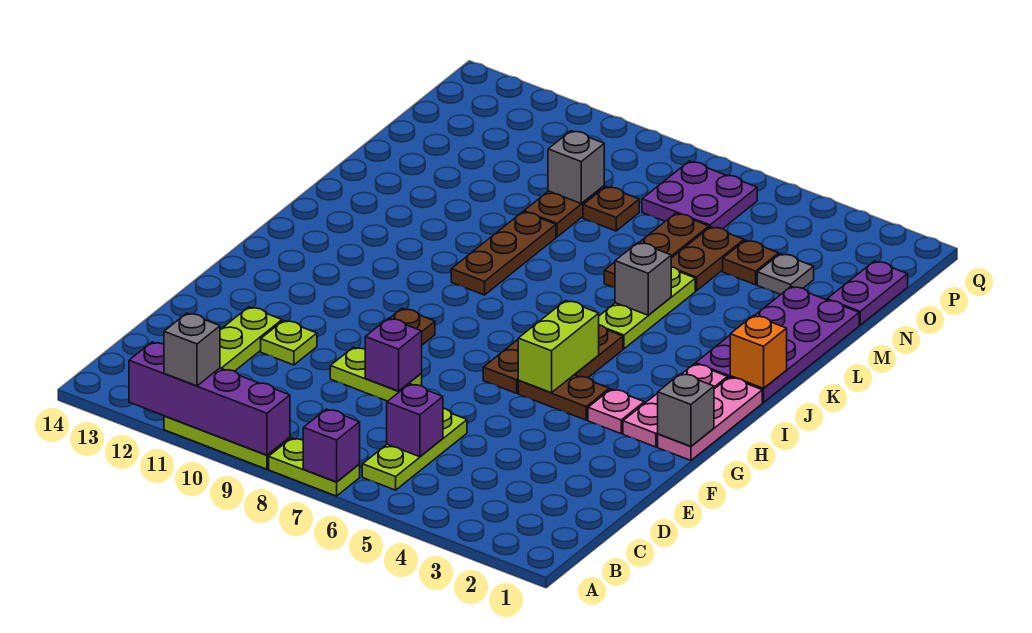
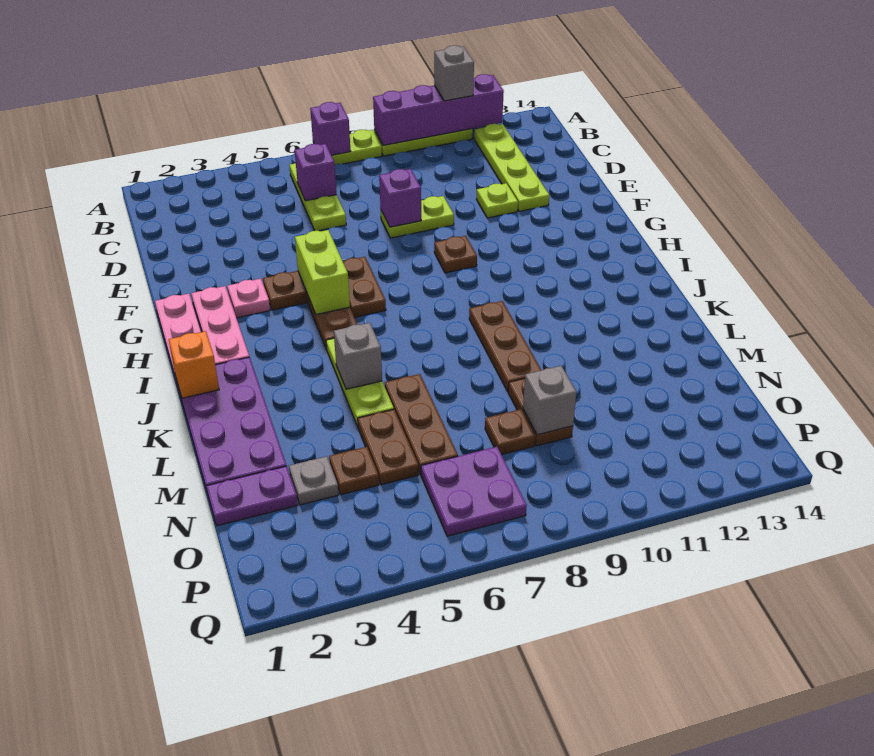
grey 1x1 brick [658,374,714,446] -> none
purple 1x2 plate [827,261,908,325] -> purple 1x2 plate turned to [206,466,298,526]

